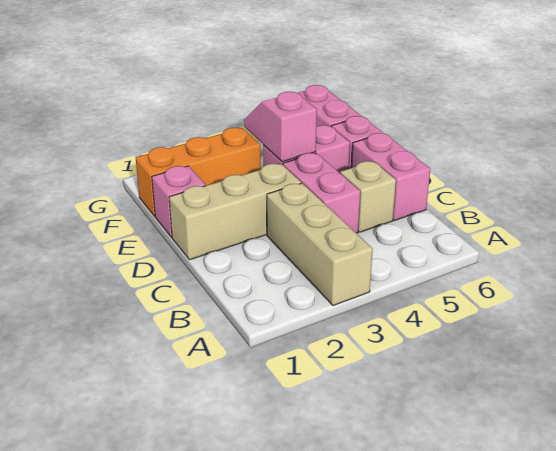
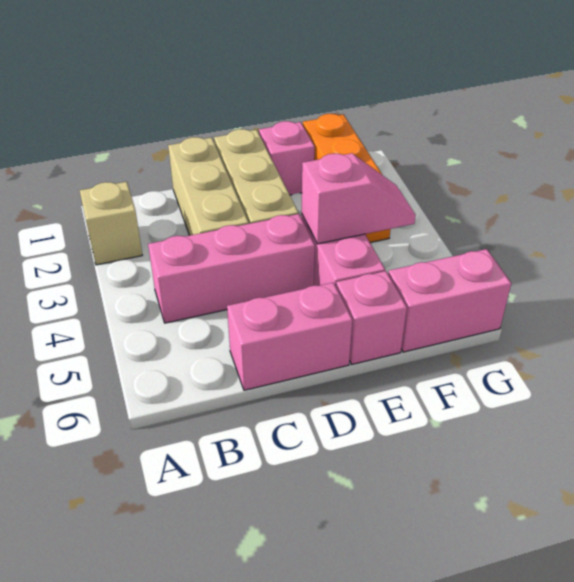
tan 1x3 brick [267,183,373,306] -> tan 1x3 brick turned to [168,137,249,235]
pink 1x2 brick [283,153,360,233] -> pink 1x3 brick [148,214,315,323]
tan 1x1 brick [340,161,396,232] -> tan 1x1 brick moved to [80,182,142,265]

